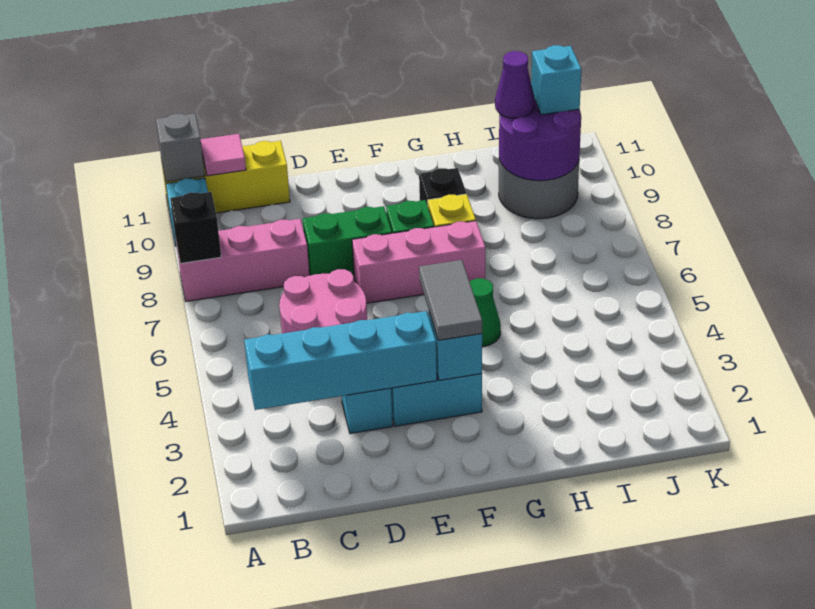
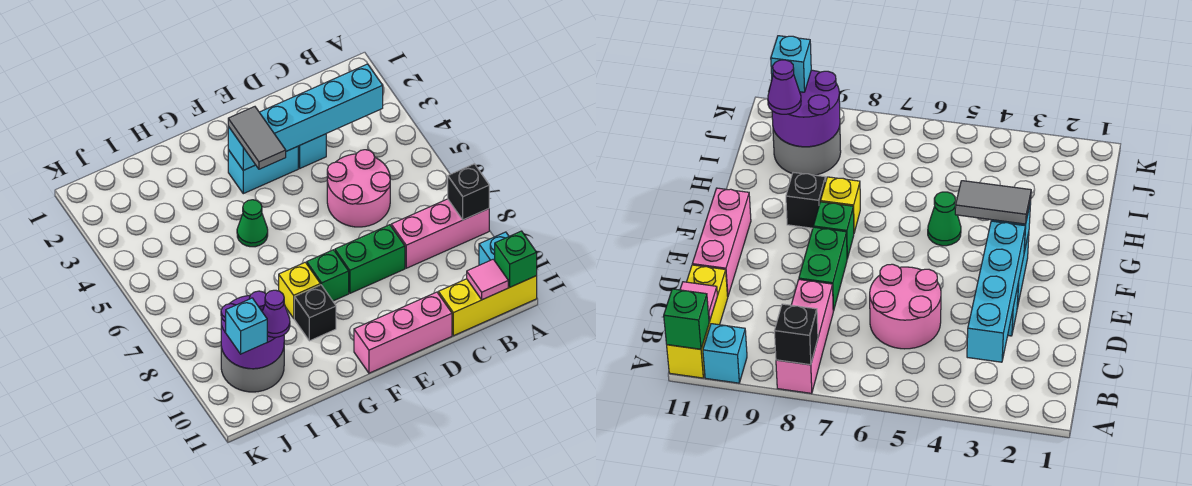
grey 1x1 brick [156,113,205,182] -> green 1x1 brick [495,231,537,287]
pink 1x3 brick [352,221,485,303] -> pink 1x3 brick moved to [354,292,452,373]

